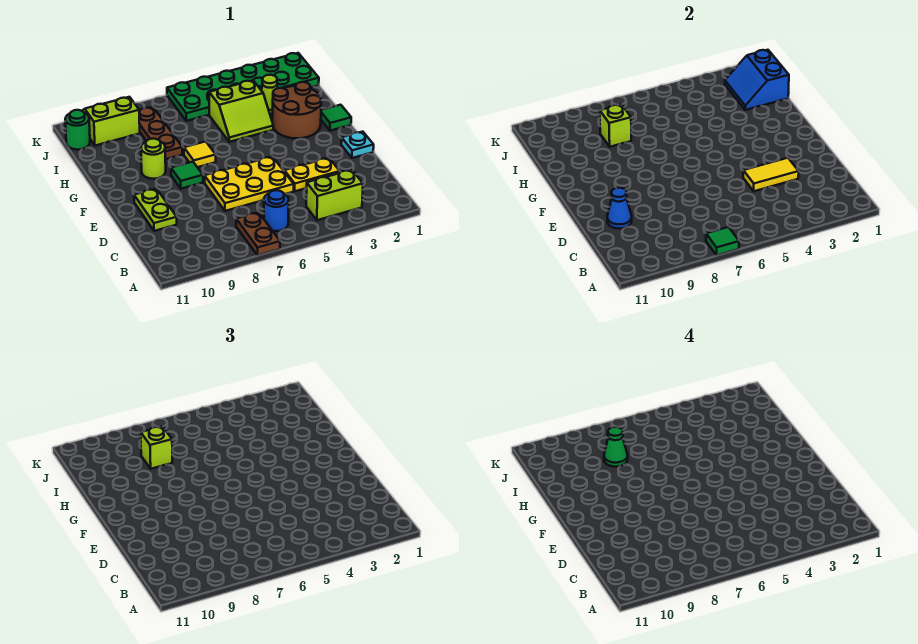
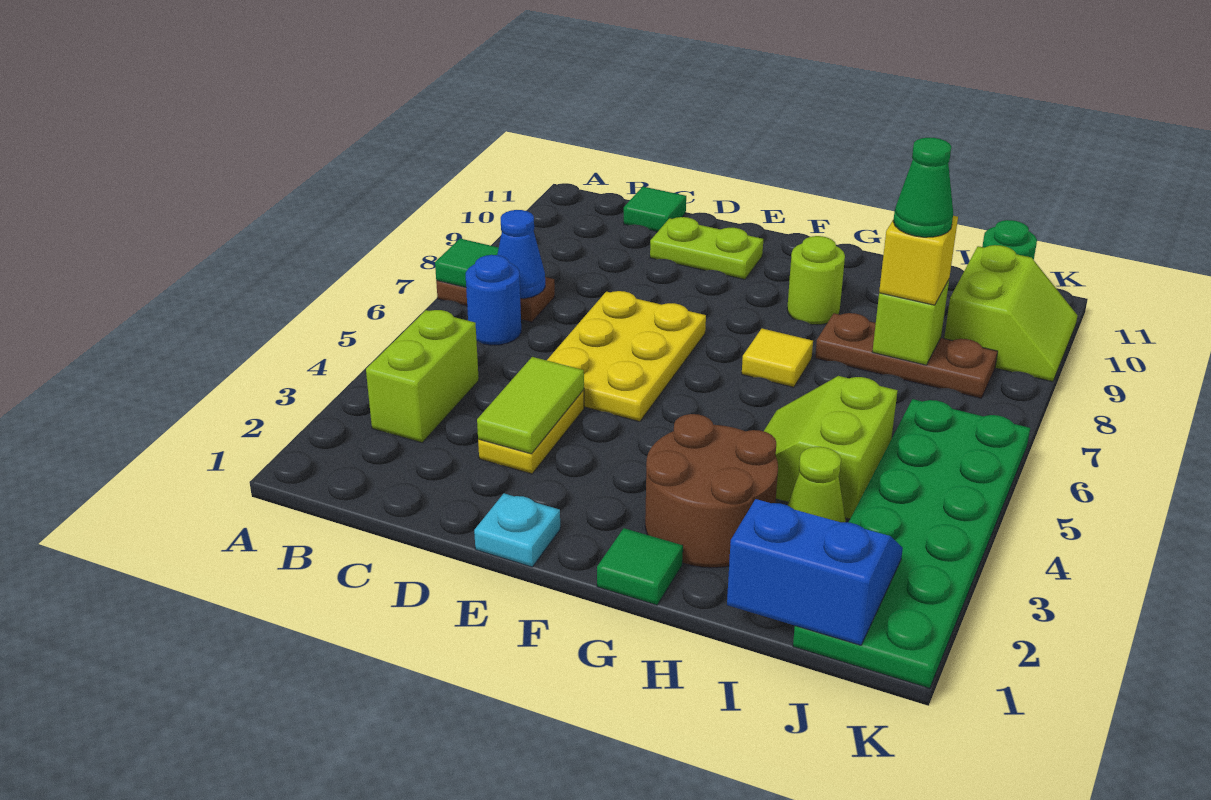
yellow 1x2 tile [743,158,799,191] -> lime 1x2 tile [477,357,584,454]
blue 1x1 cone [607,188,632,229] -> blue 1x1 cone moved to [497,210,545,299]
green 1x1 tile [171,162,203,189] -> green 1x1 tile moved to [624,187,686,232]
lime 1x1 brick [141,426,172,469] -> yellow 1x1 brick [879,216,958,305]

